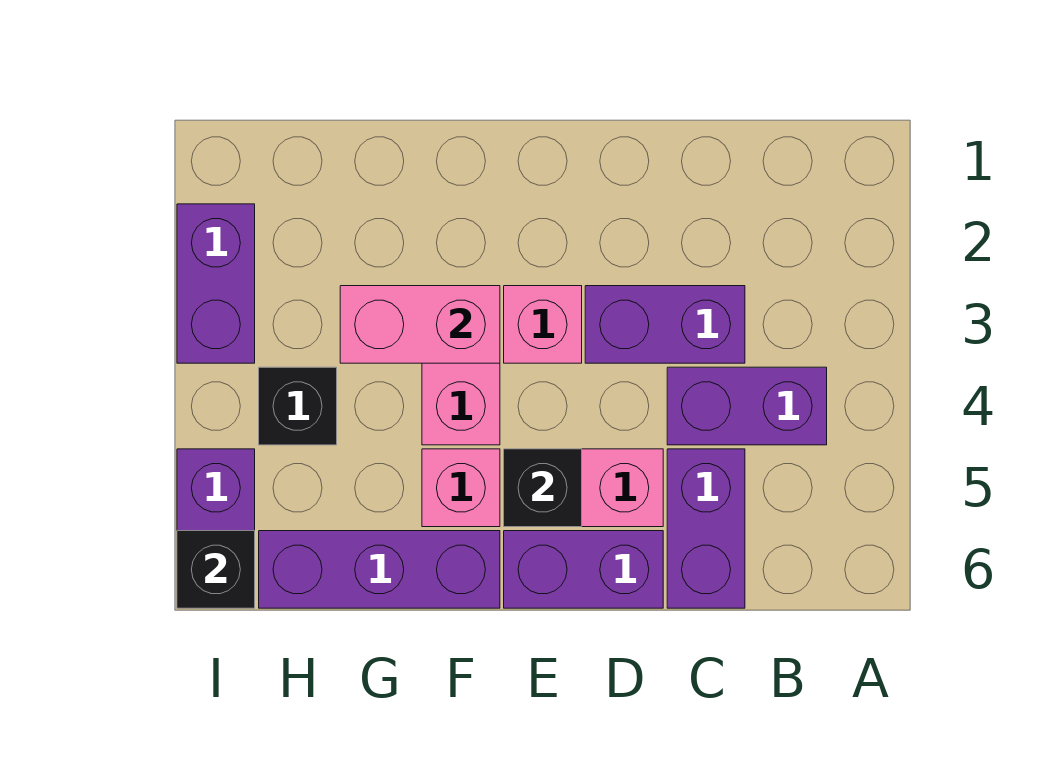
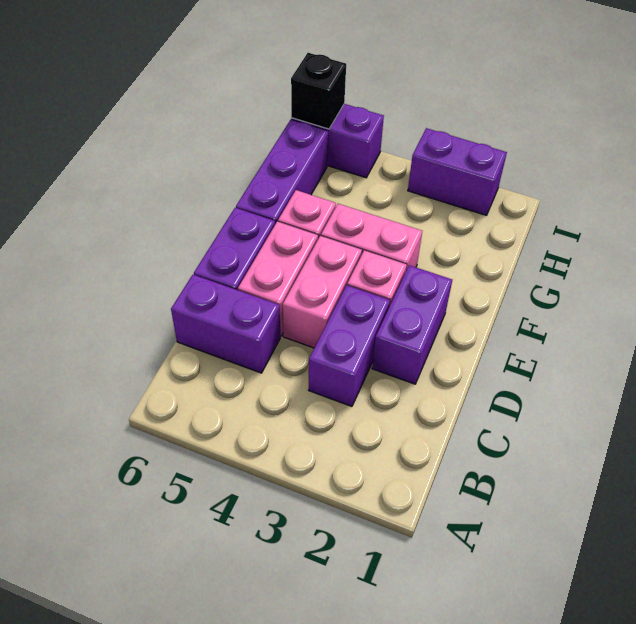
purple 1x2 brick [667,367,827,445] -> purple 1x2 brick moved to [372,265,452,384]
black 1x1 brick [504,449,582,527] -> none
pink 1x2 brick [340,286,500,363] -> pink 1x2 brick moved to [283,236,362,348]
black 1x1 brick [259,367,337,445] -> none

